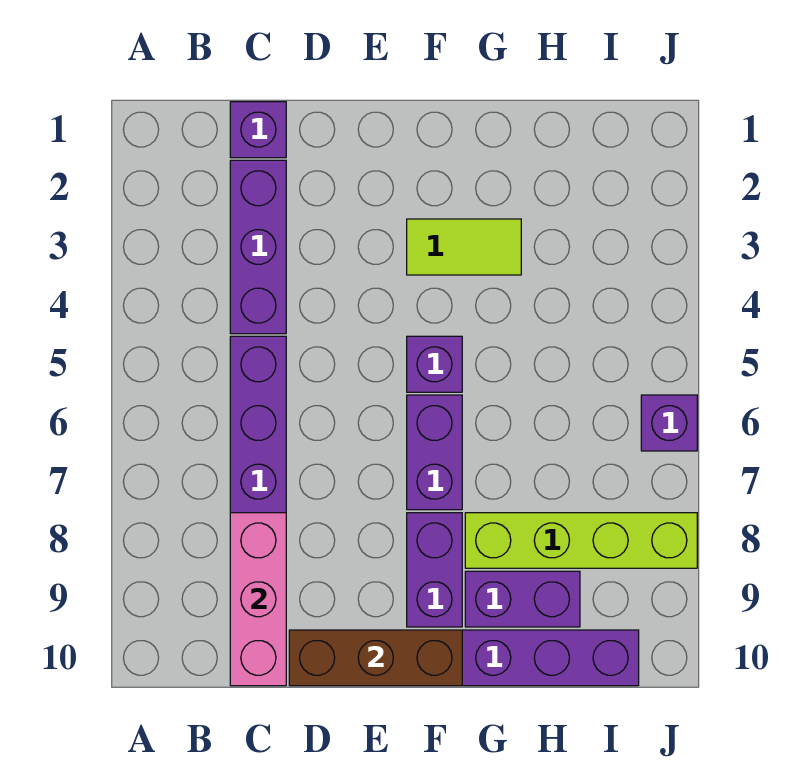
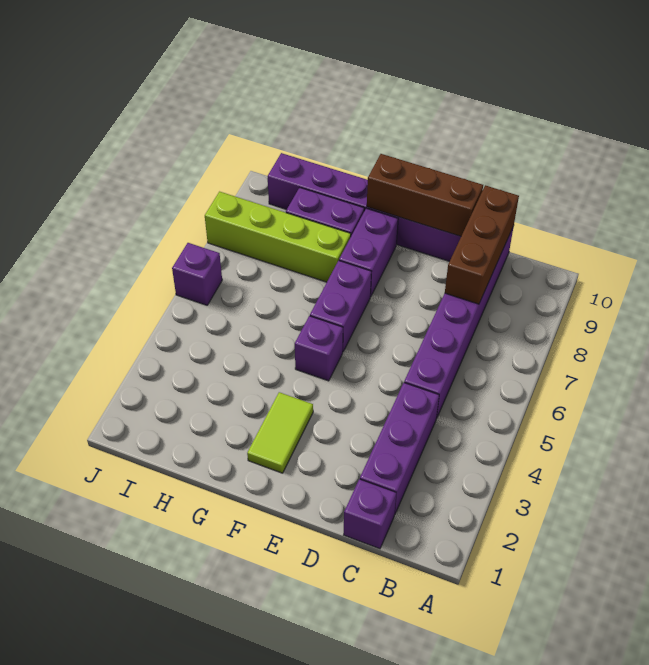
pink 1x3 brick [230,513,286,686] -> brown 1x3 brick [445,185,519,304]
lime 1x2 tile [407,219,521,275] -> lime 1x2 tile turned to [247,392,313,473]

